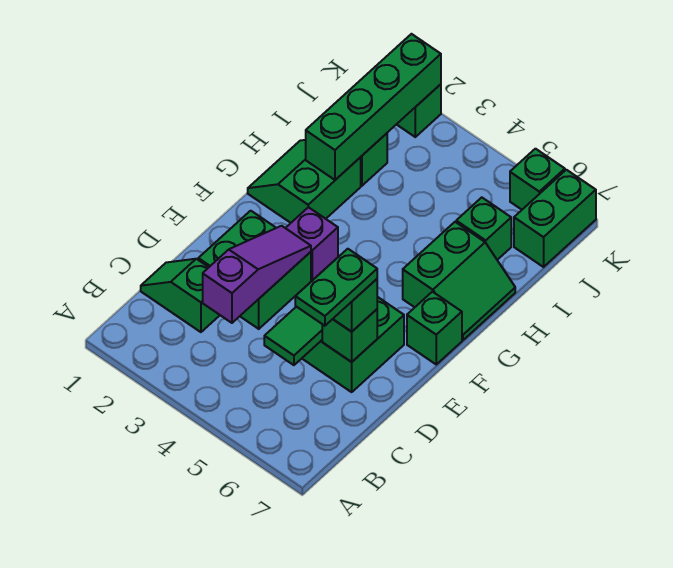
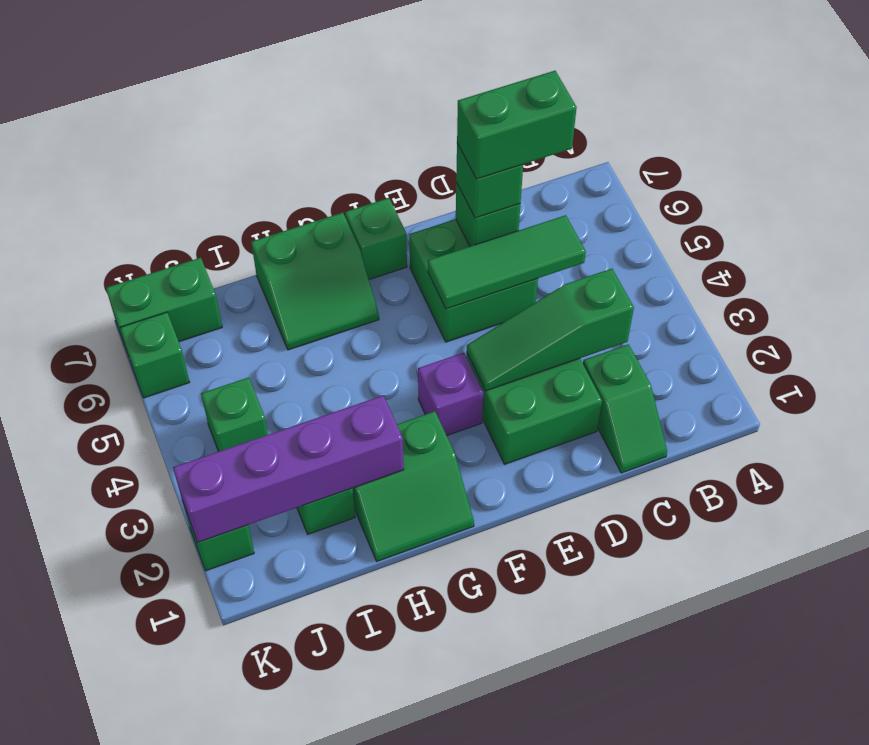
purple 1x3 slope [203,226,311,323] -> green 1x3 slope [467,269,634,391]
green 1x2 plate [295,249,377,326] -> green 1x2 brick [457,71,577,179]
green 2x2 slope [403,222,515,340] -> green 2x2 slope turned to [251,213,379,350]
green 1x4 brick [306,34,441,180] -> purple 1x4 brick [173,396,404,542]
green 1x1 brick [456,197,511,260] -> green 1x1 brick moved to [201,377,268,452]

